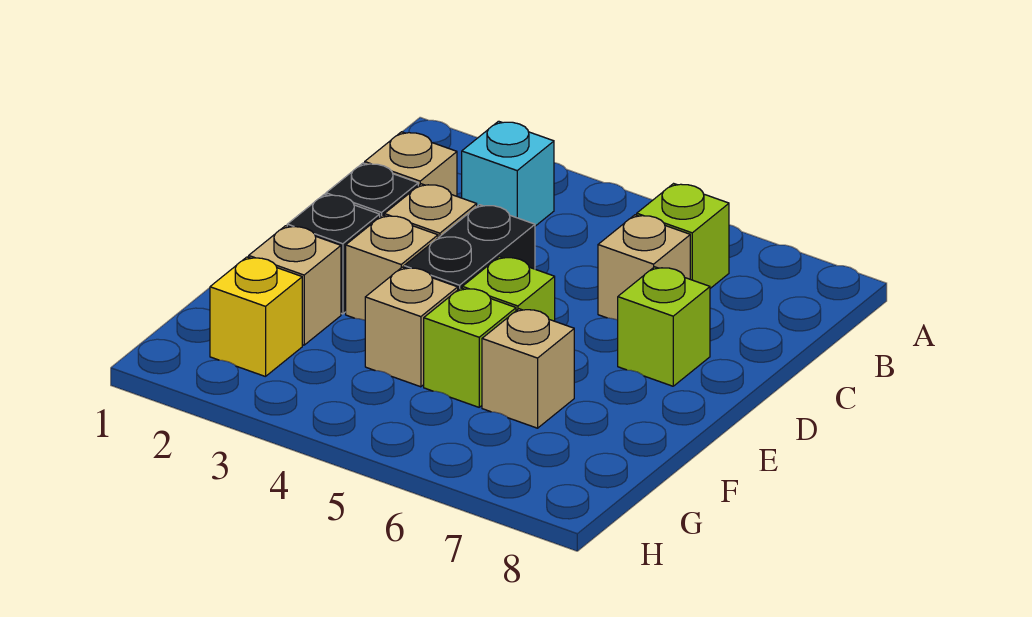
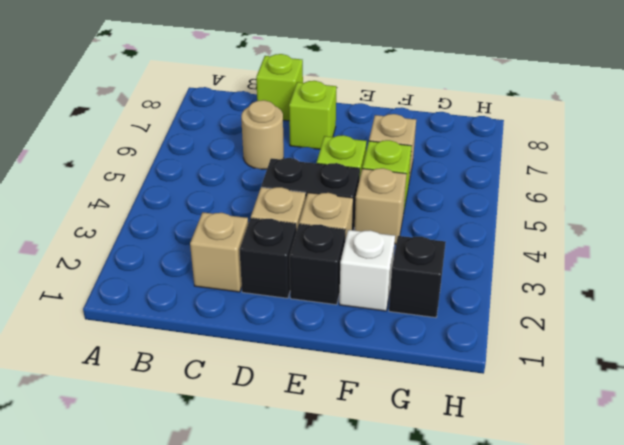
cyan 1x1 brick [462,121,554,226] -> none
lime 1x1 brick [637,184,729,288] -> lime 1x1 brick moved to [256,54,303,121]
tan 1x1 brick [598,215,690,320] -> tan 1x1 round brick [241,100,284,169]
tan 1x1 brick [249,226,341,345] -> white 1x1 brick [339,230,395,311]
yellow 1x1 brick [210,257,302,377] -> black 1x1 brick [389,236,446,318]

